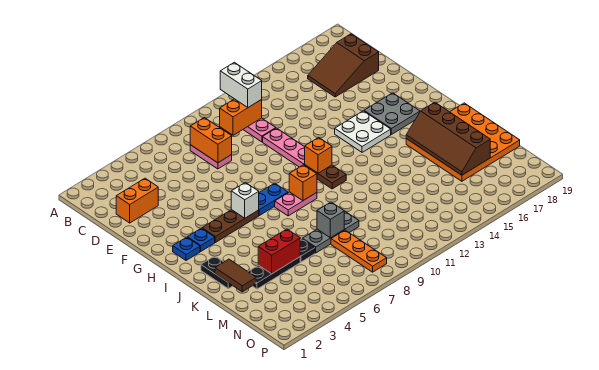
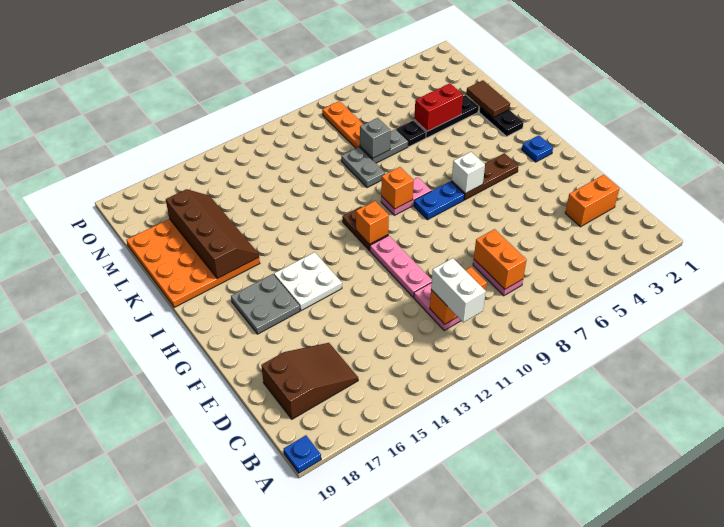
blue 1x1 plate [187,228,215,251] -> blue 1x1 plate moved to [284,435,321,473]

